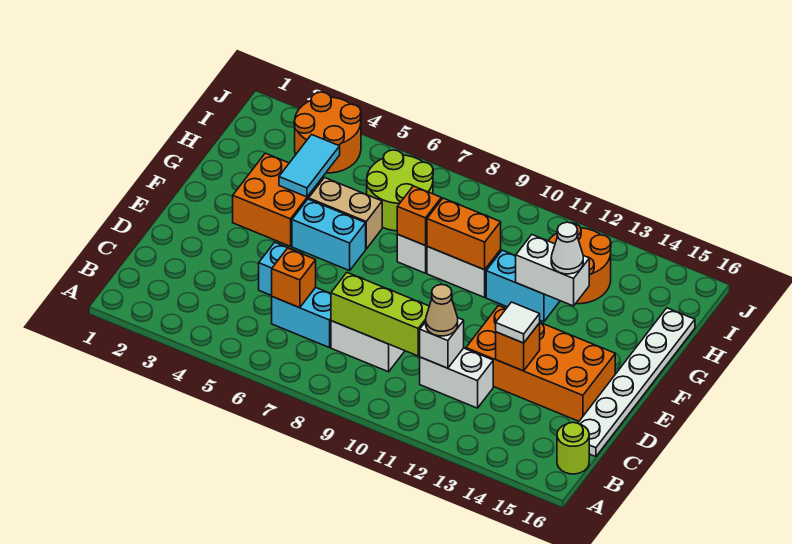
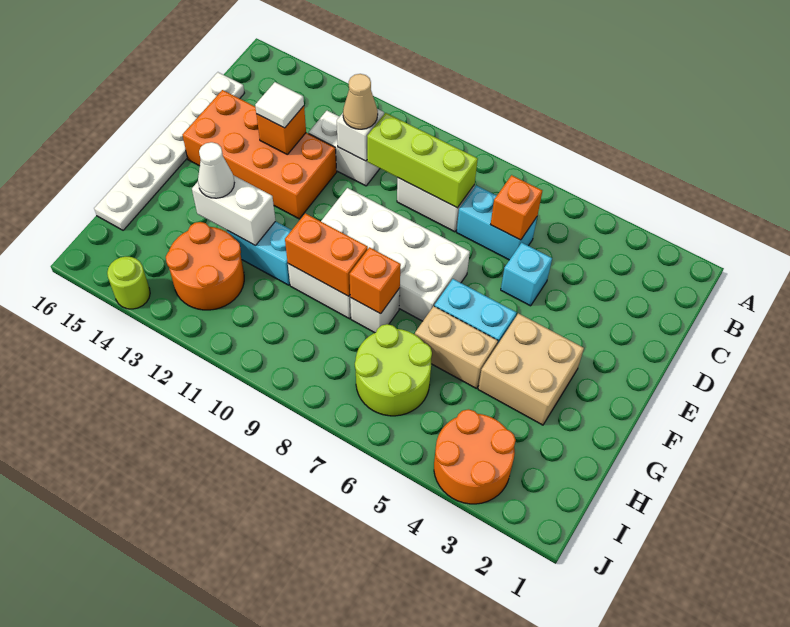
lime 1x1 round brick [557,423,589,474] -> lime 1x1 round brick moved to [107,257,150,309]
none -> white 2x4 brick [321,188,470,321]
orange 2x2 brick [233,153,323,246] -> tan 2x2 brick [478,313,584,425]
cyan 1x2 tile [279,135,340,197] -> none

